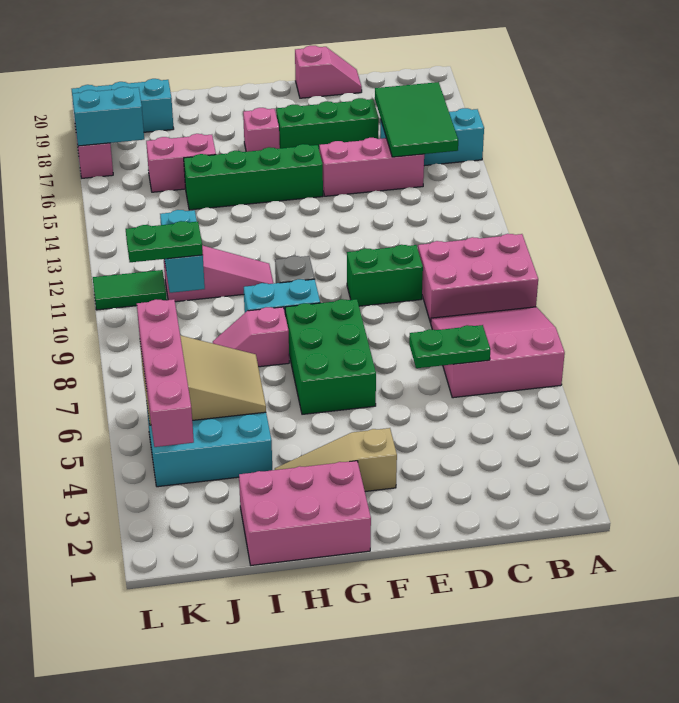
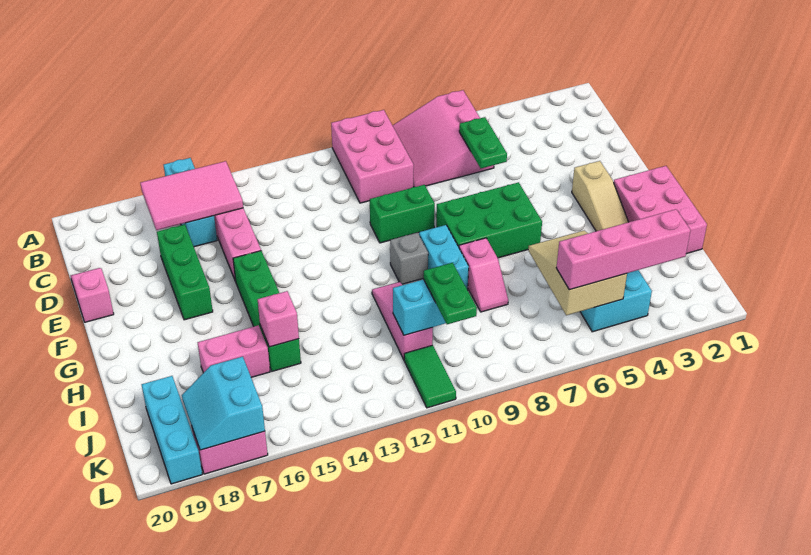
green 2x3 tile [375,82,458,157] -> pink 2x3 tile [140,161,243,230]
green 1x2 brick [347,245,423,306] -> green 1x2 brick turned to [369,185,435,243]
pink 1x1 brick [243,108,280,152] -> pink 1x1 brick moved to [257,291,299,347]
pink 1x2 brick [146,134,216,192] -> pink 1x2 brick turned to [197,325,270,377]

